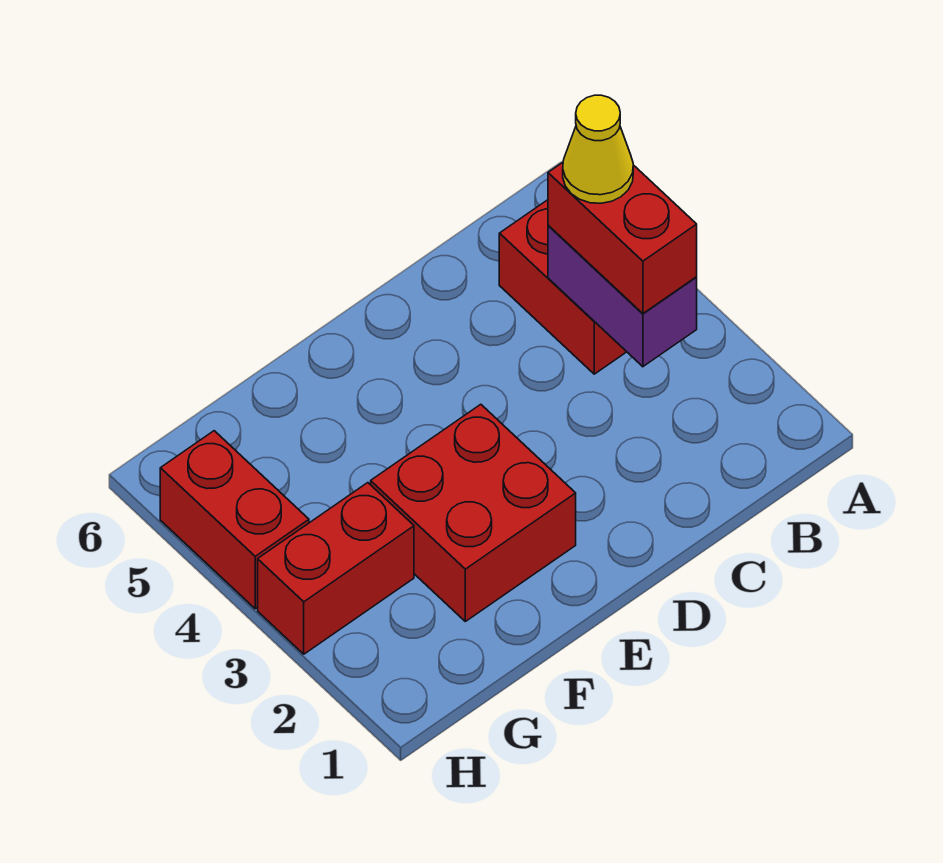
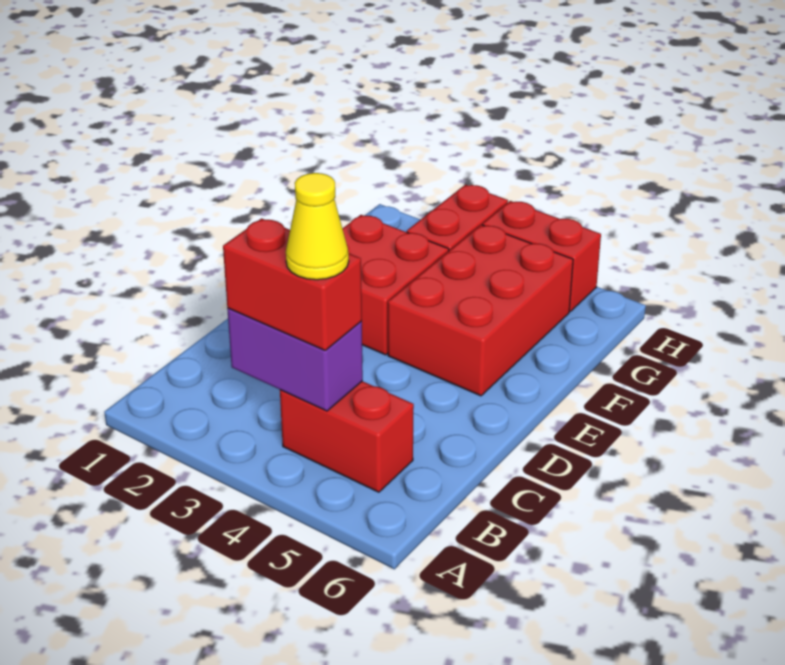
none -> red 2x3 brick [388,225,573,396]

